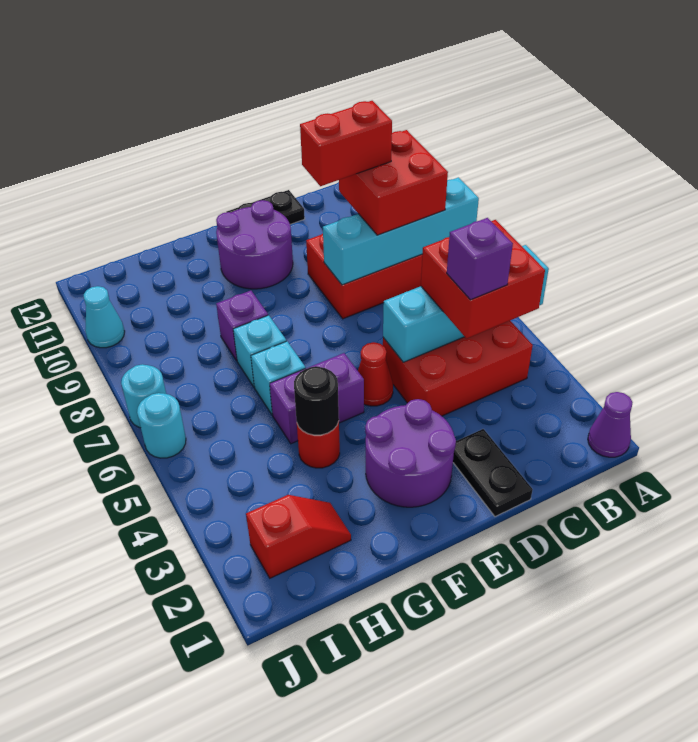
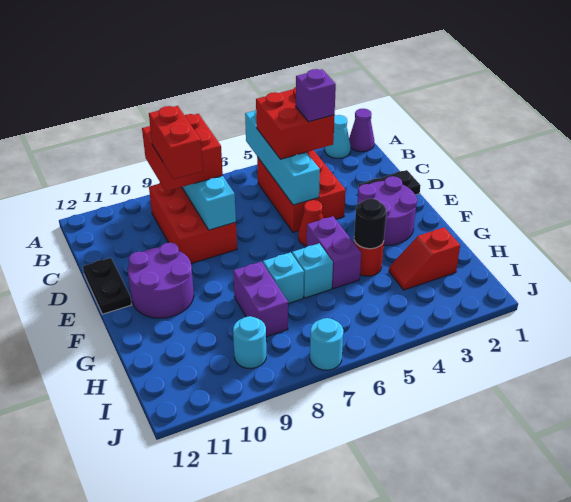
purple 1x1 brick [216,291,268,361] -> purple 1x2 brick [233,262,288,337]
red 1x2 slope [246,495,351,578] -> red 1x2 slope turned to [389,227,460,290]
cyan 1x1 round brick [137,393,186,458] -> cyan 1x1 round brick moved to [233,316,266,368]
cyan 1x1 cone [84,286,125,348] -> cyan 1x1 cone moved to [325,115,351,158]

